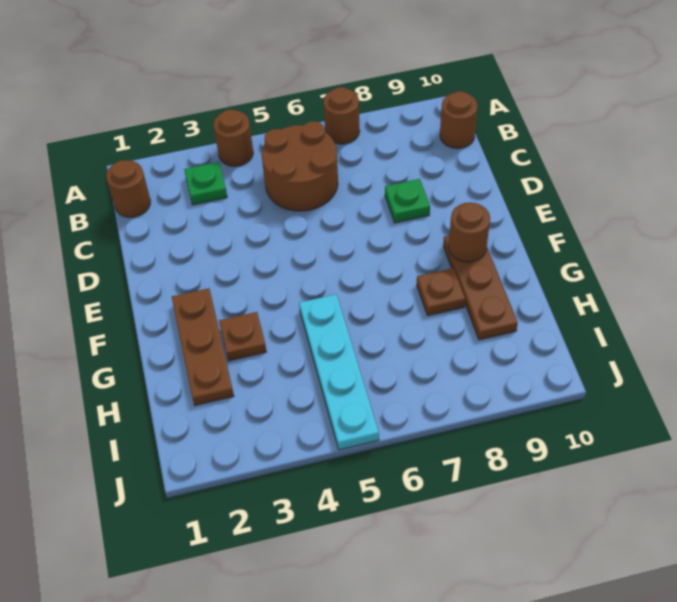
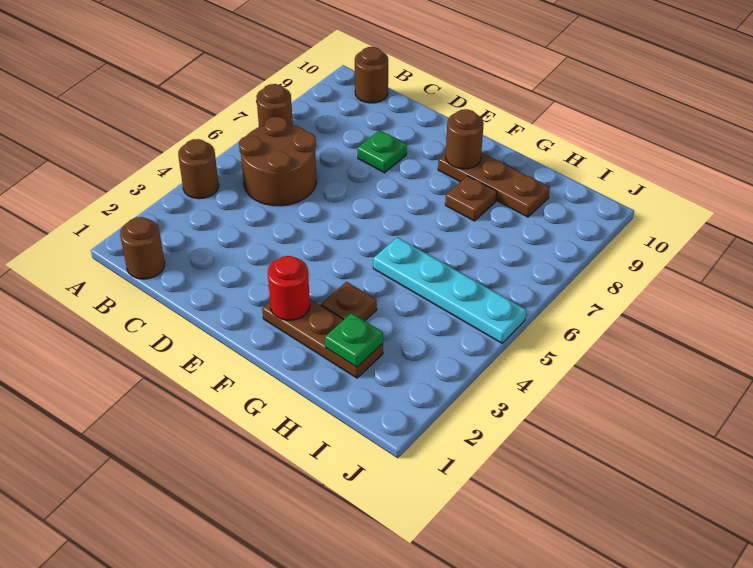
green 1x1 plate [184,162,227,205] -> green 1x1 plate moved to [325,313,383,367]
none -> red 1x1 round brick [268,256,310,320]

